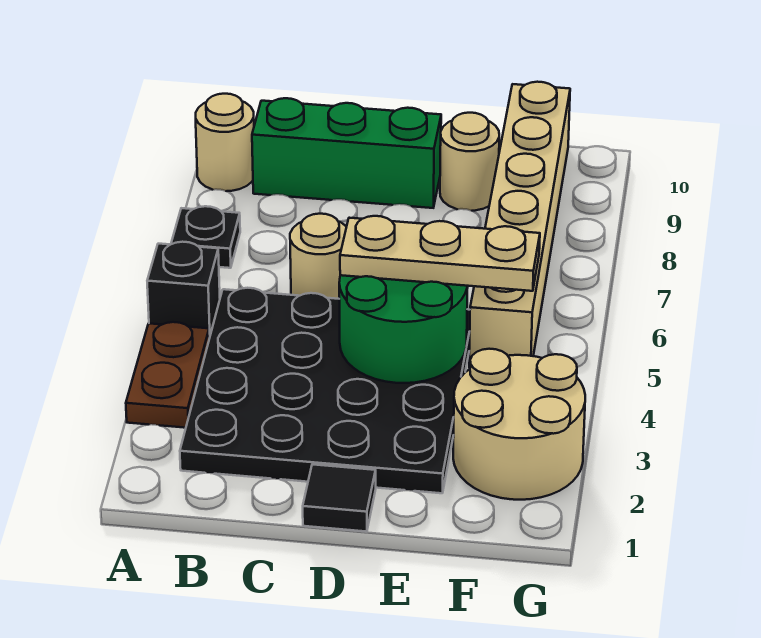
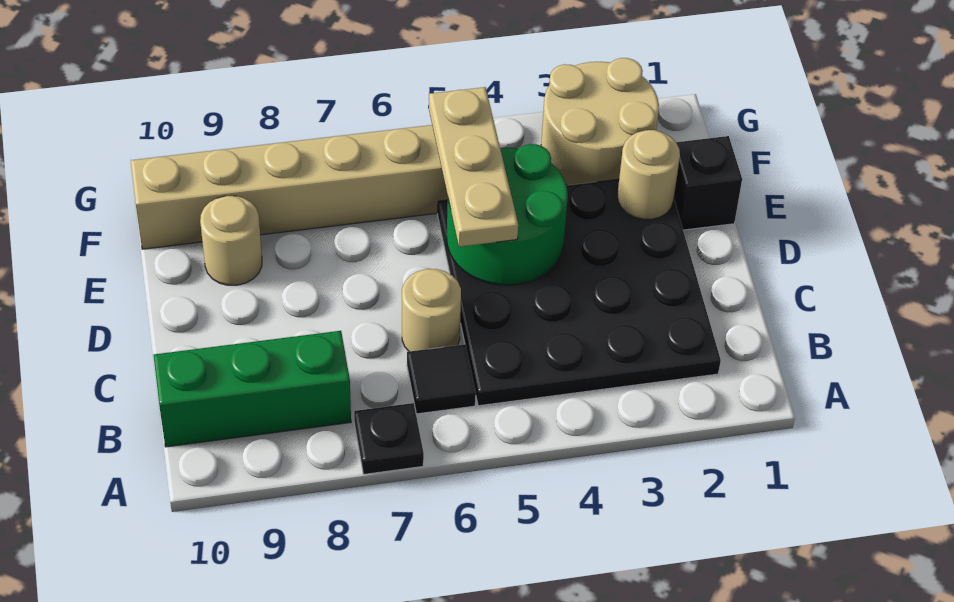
brown 1x2 plate [126,322,209,428] -> none
black 1x1 brick [147,242,220,338] -> black 1x1 brick moved to [674,136,742,230]
tan 1x1 round brick [196,94,254,191] -> tan 1x1 round brick moved to [618,130,680,219]
green 1x3 brick [252,98,441,208] -> green 1x3 brick turned to [153,331,351,447]
black 1x1 tile [303,464,376,532] -> black 1x1 tile moved to [407,344,476,414]

